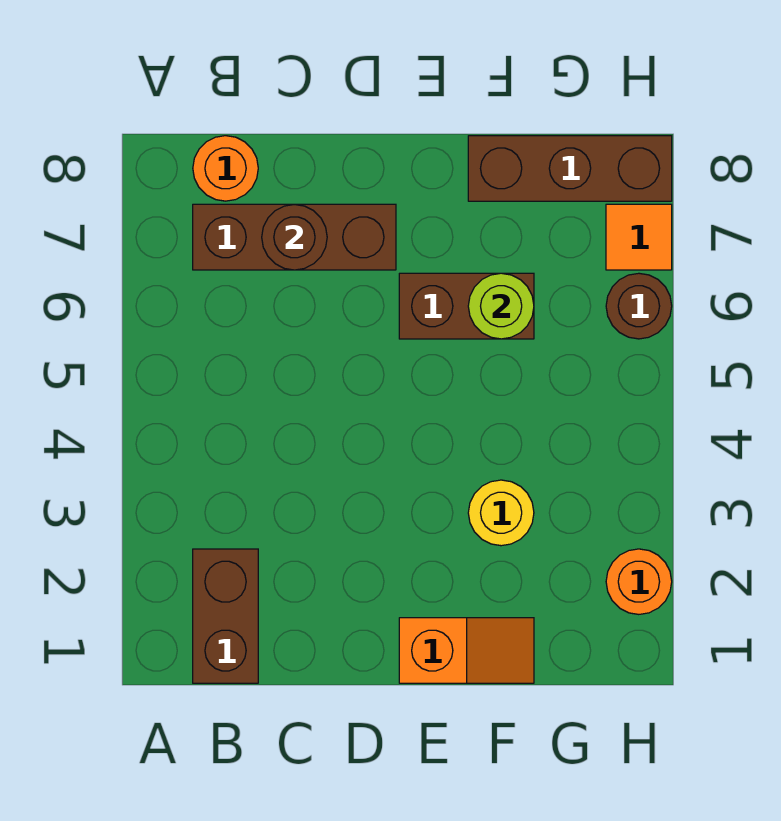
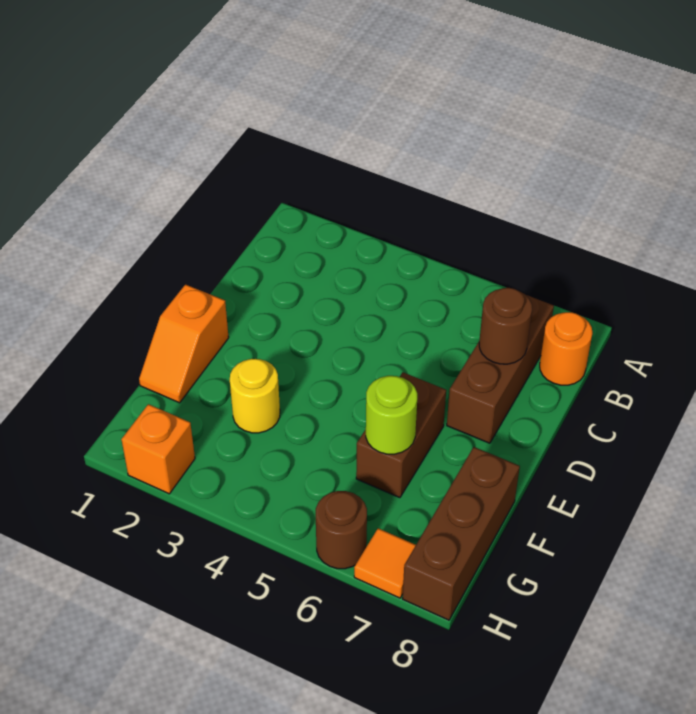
brown 1x2 brick [193,549,258,683] -> none
orange 1x1 round brick [606,549,672,614] -> orange 1x1 brick [121,404,195,494]

